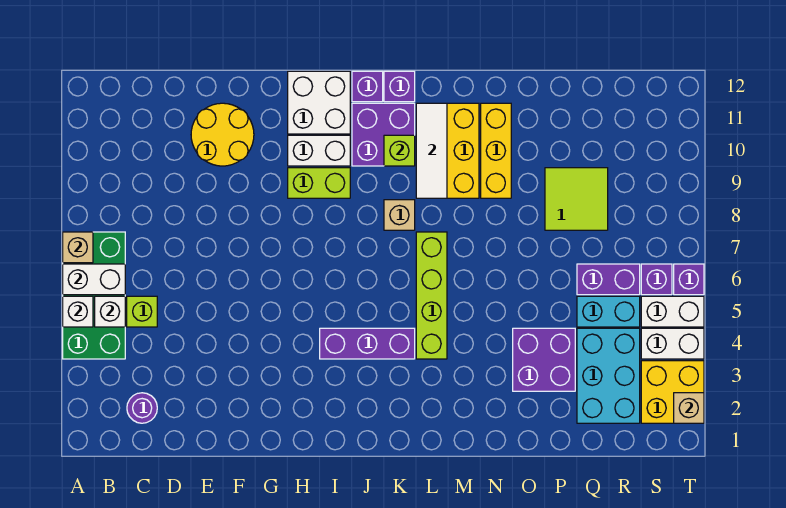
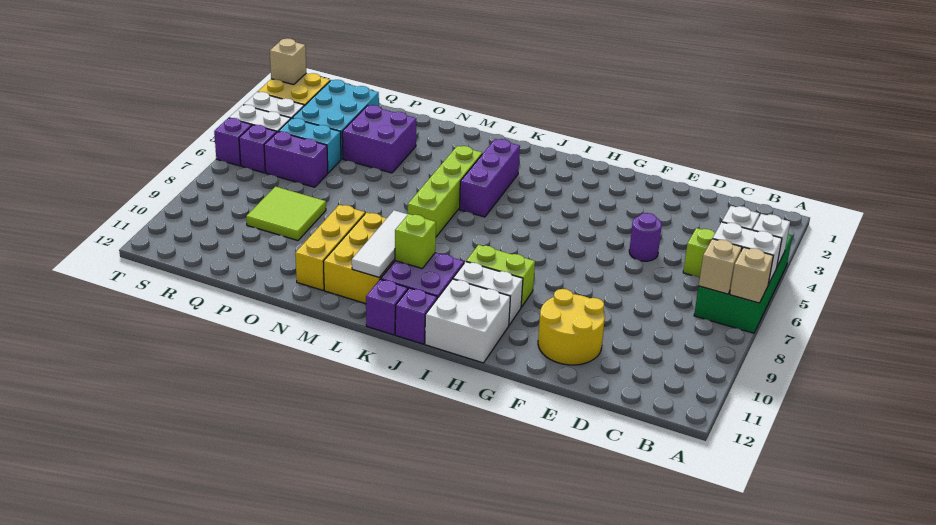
purple 1x1 round brick [127,393,157,423] -> purple 1x1 round brick moved to [629,213,662,261]
purple 1x3 brick [320,328,415,359] -> purple 1x3 brick turned to [459,139,520,217]
tan 1x1 brick [384,200,415,230] -> tan 1x1 brick moved to [699,239,742,294]

